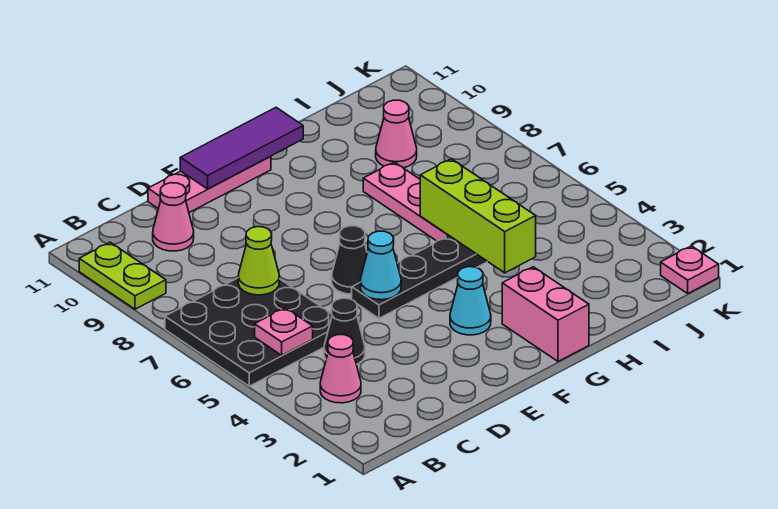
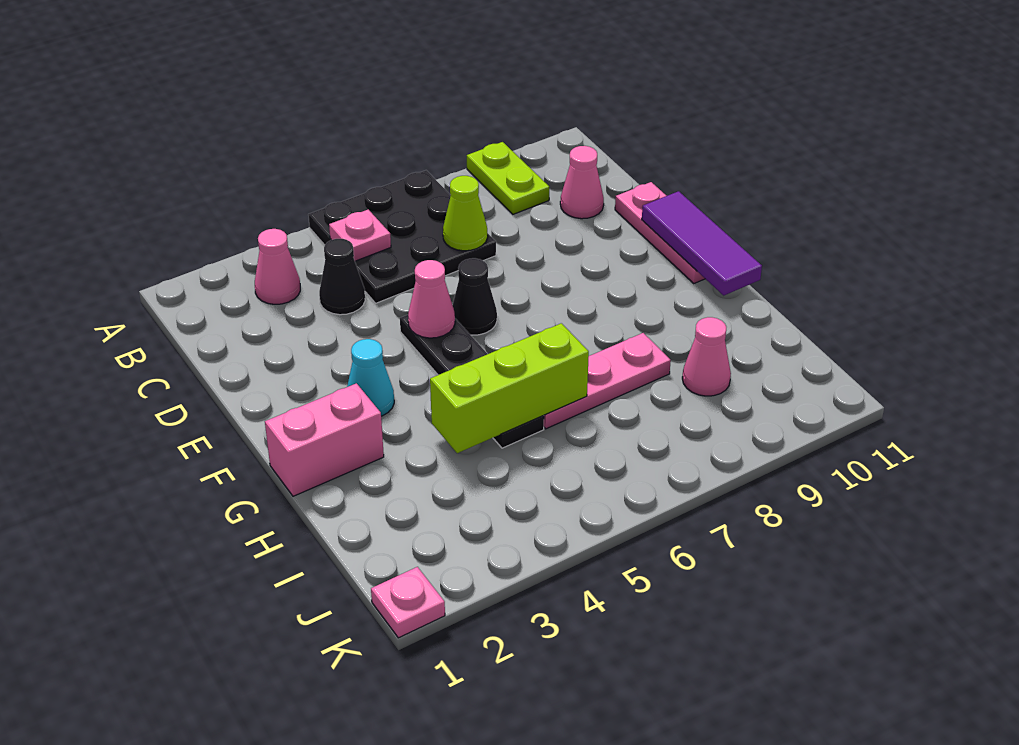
lime 1x2 plate [79,242,166,309] -> lime 1x2 plate turned to [467,142,549,214]
cyan 1x1 cone [360,231,401,300] -> pink 1x1 cone [408,260,455,338]

